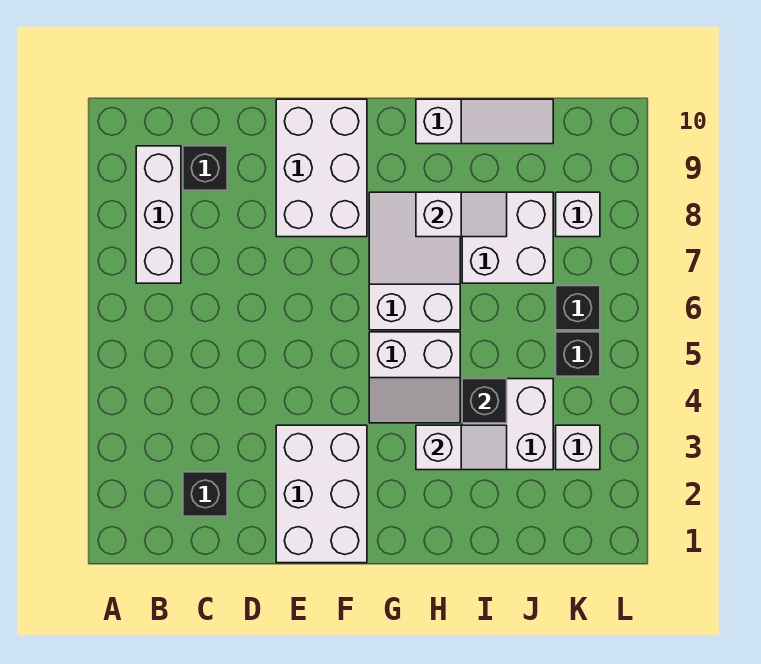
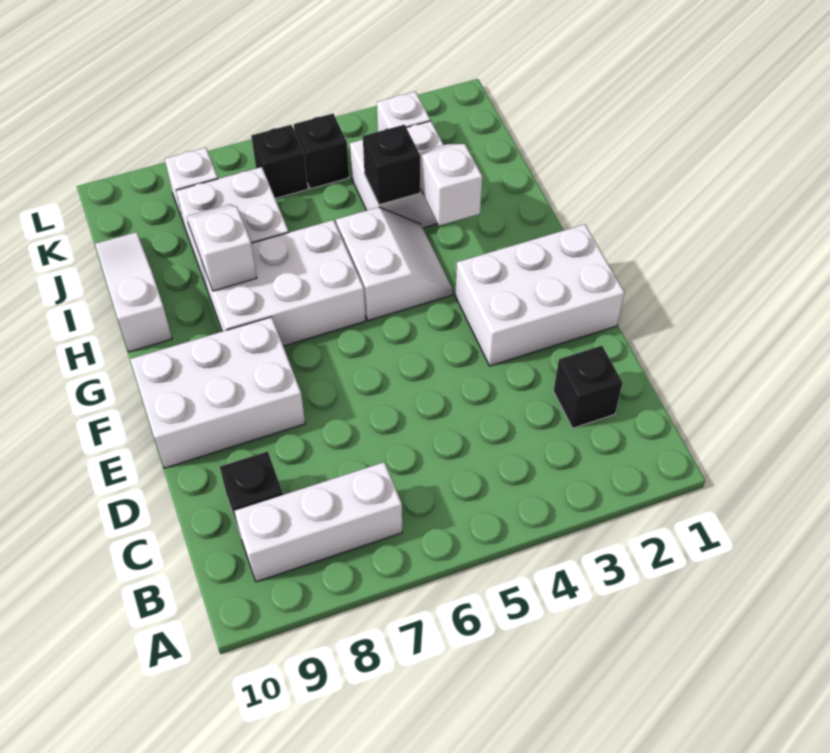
white 2x3 slope [369,192,460,330] -> white 2x3 brick [201,220,366,346]

